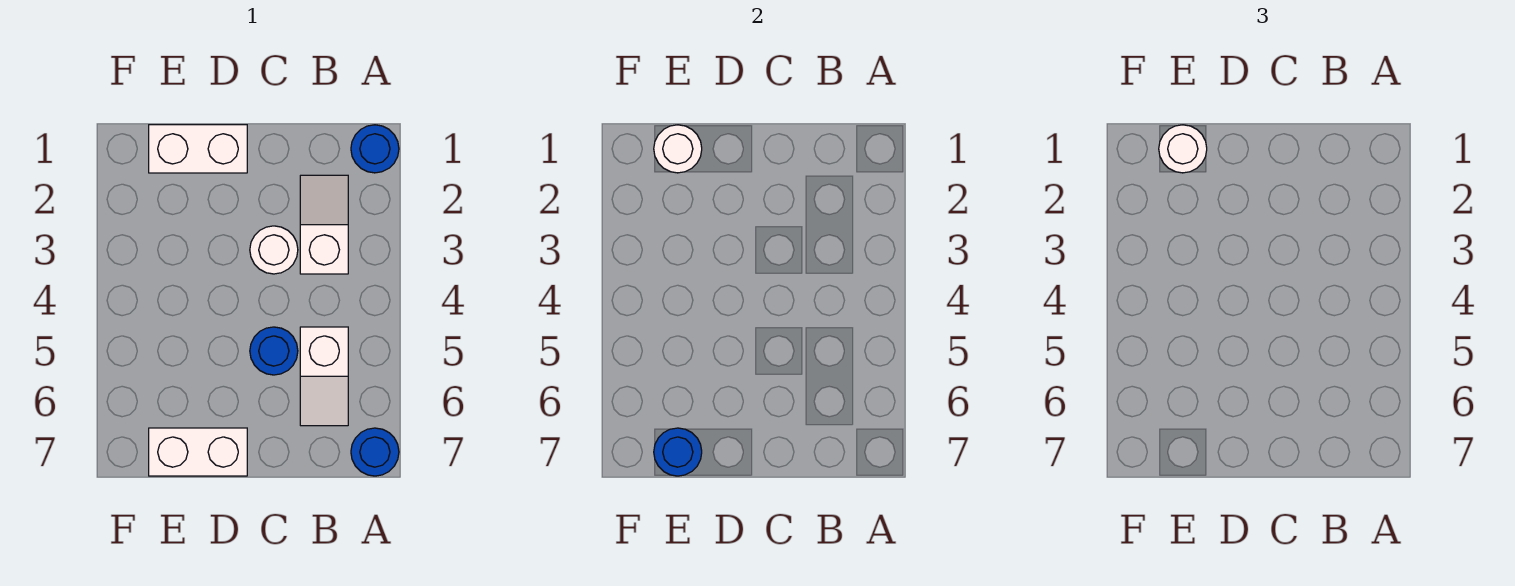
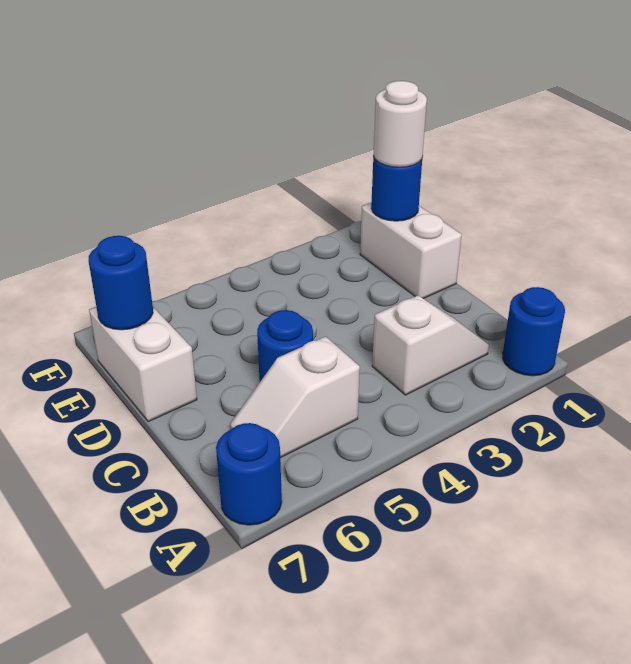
white 1x1 round brick [250,226,298,274] -> none
white 1x1 round brick [654,125,702,173] -> blue 1x1 round brick [371,156,422,221]

